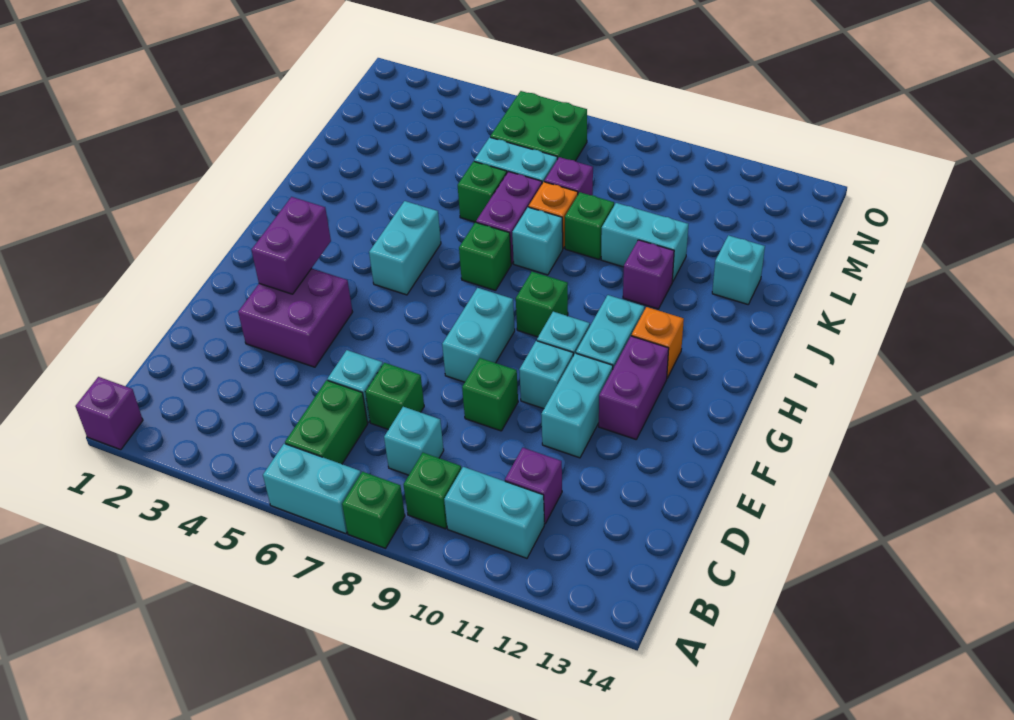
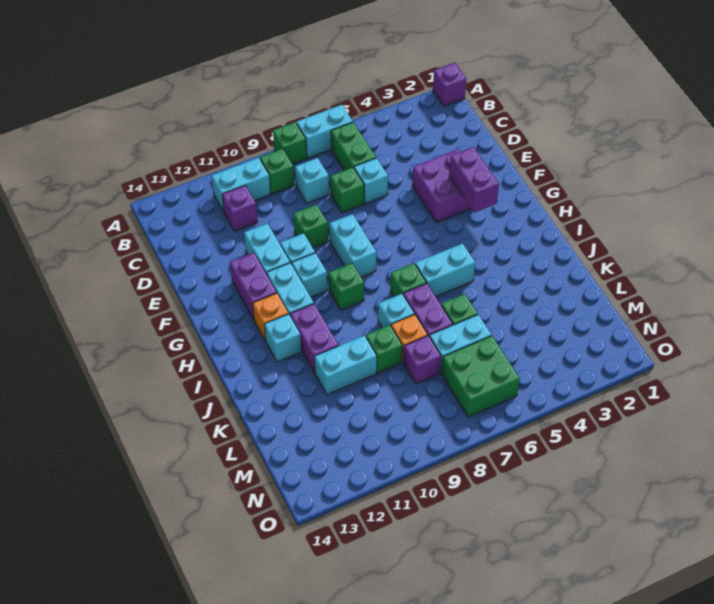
cyan 1x2 brick [369,201,441,295] -> cyan 1x2 brick turned to [415,243,475,297]
purple 1x1 brick [623,240,674,309] -> purple 1x2 brick [290,304,338,373]
cyan 1x1 brick [712,235,765,304] -> cyan 1x1 brick moved to [264,314,301,362]

